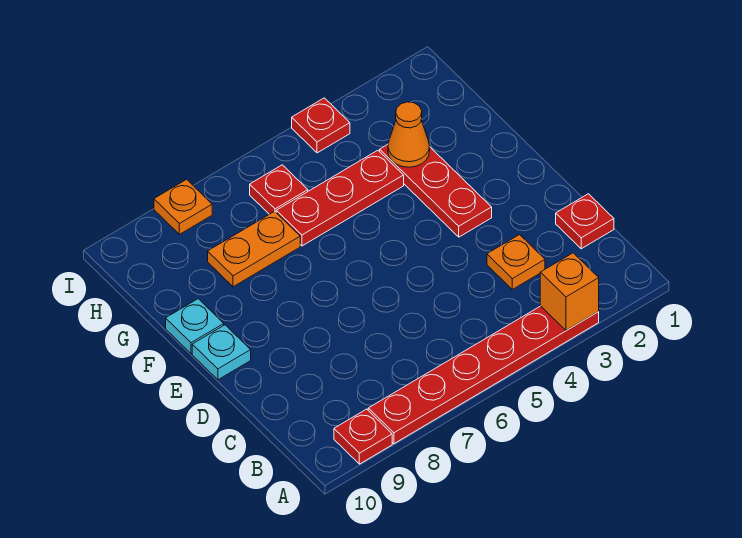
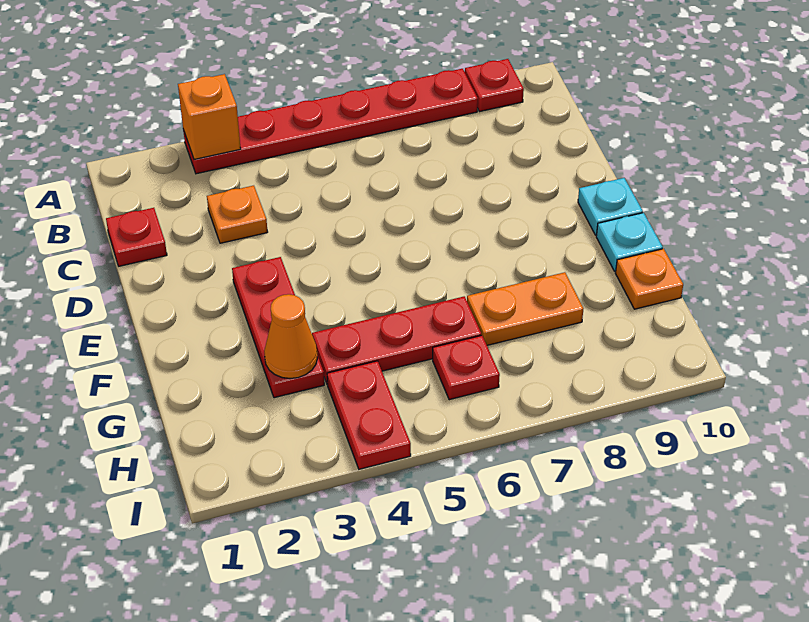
red 1x1 plate [292,98,350,153] -> red 1x2 plate [327,361,411,469]
orange 1x1 plate [154,179,212,234] -> orange 1x1 plate moved to [616,249,683,309]

